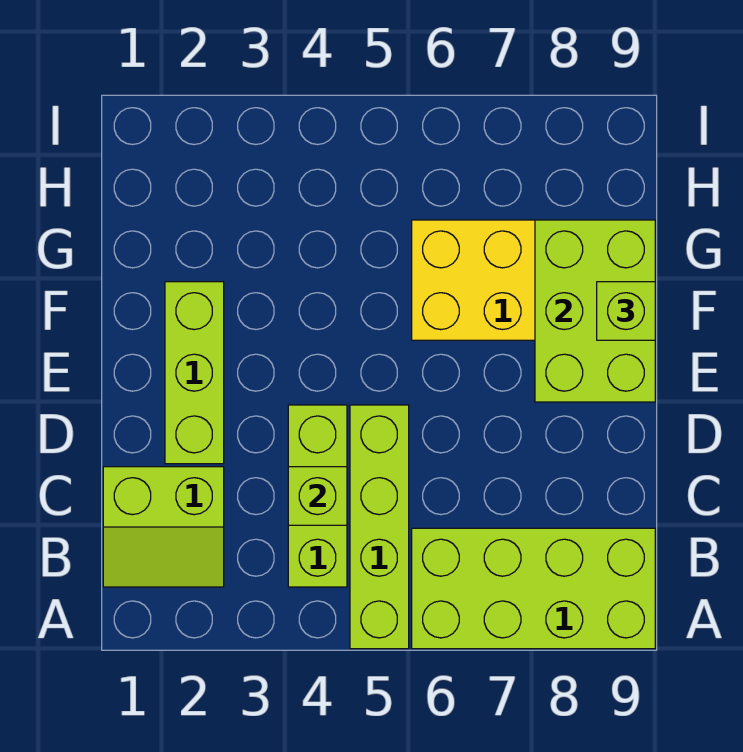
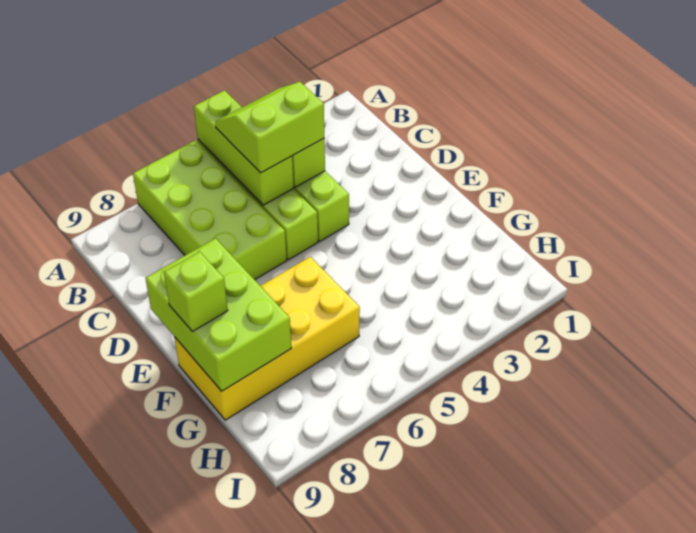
lime 2x4 brick [412,528,655,649] -> lime 2x4 brick turned to [133,140,287,280]
lime 2x2 slope [103,467,224,587] -> lime 2x2 slope moved to [215,82,325,173]
lime 1x3 brick [165,282,224,464] -> lime 1x3 brick moved to [194,90,294,205]

